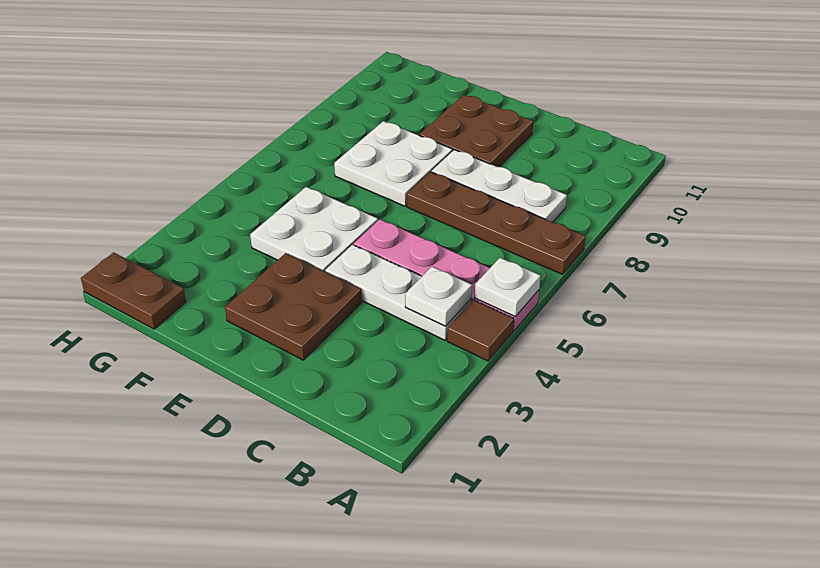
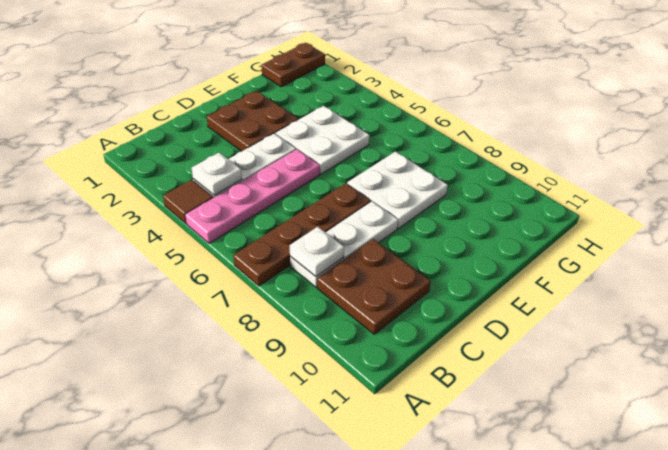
white 1x1 plate [475,258,541,317] -> white 1x1 plate moved to [290,227,344,276]
brown 2x2 plate [419,95,533,167] -> brown 2x2 plate moved to [317,239,431,334]

